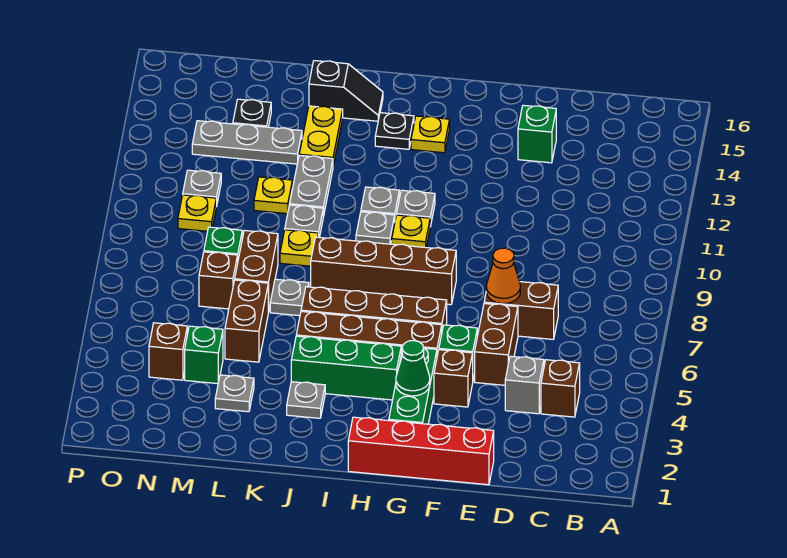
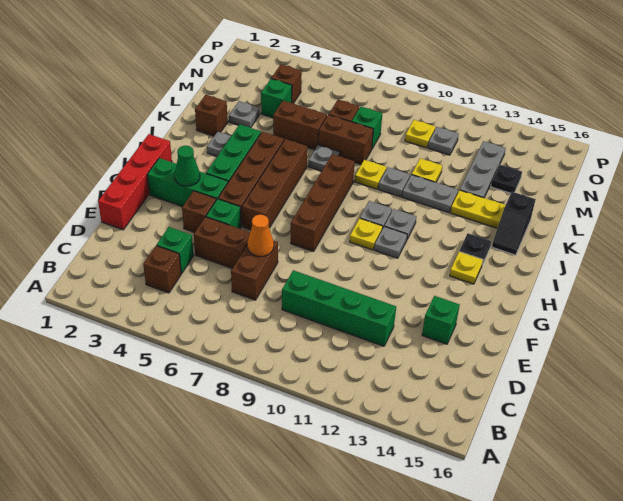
grey 1x1 brick [505,356,544,414] -> green 1x1 brick [157,227,194,274]
none -> green 1x4 brick [282,270,396,346]
none -> brown 1x1 brick [195,95,228,136]

